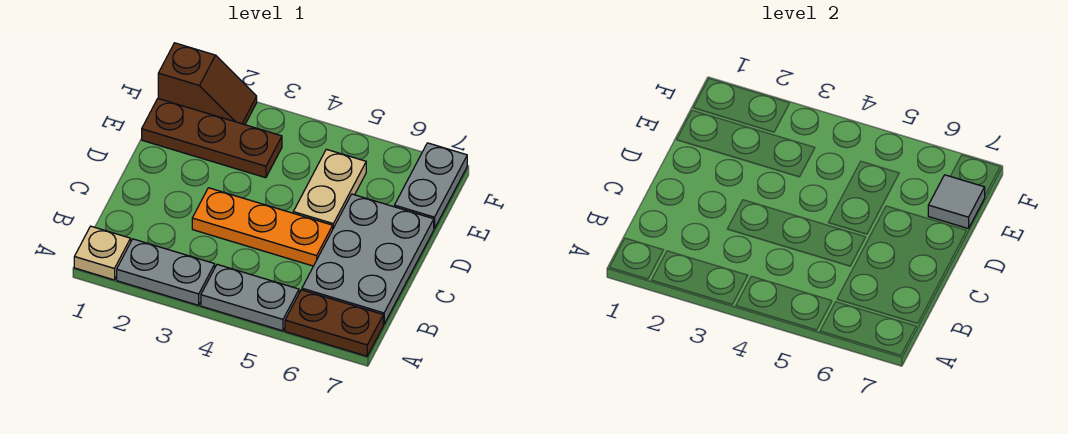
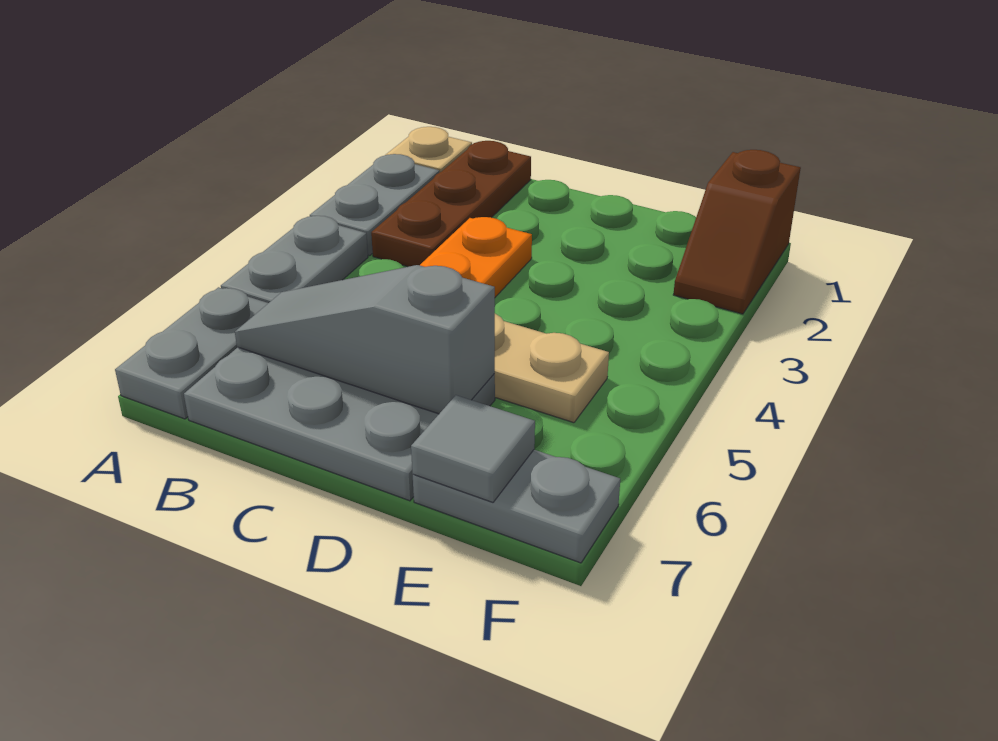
brown 1x2 plate [285,290,383,356] -> grey 1x2 plate [115,287,268,419]
none -> grey 1x3 slope [235,265,495,414]
brown 1x3 plate [142,99,282,178] -> brown 1x3 plate moved to [371,141,531,267]

